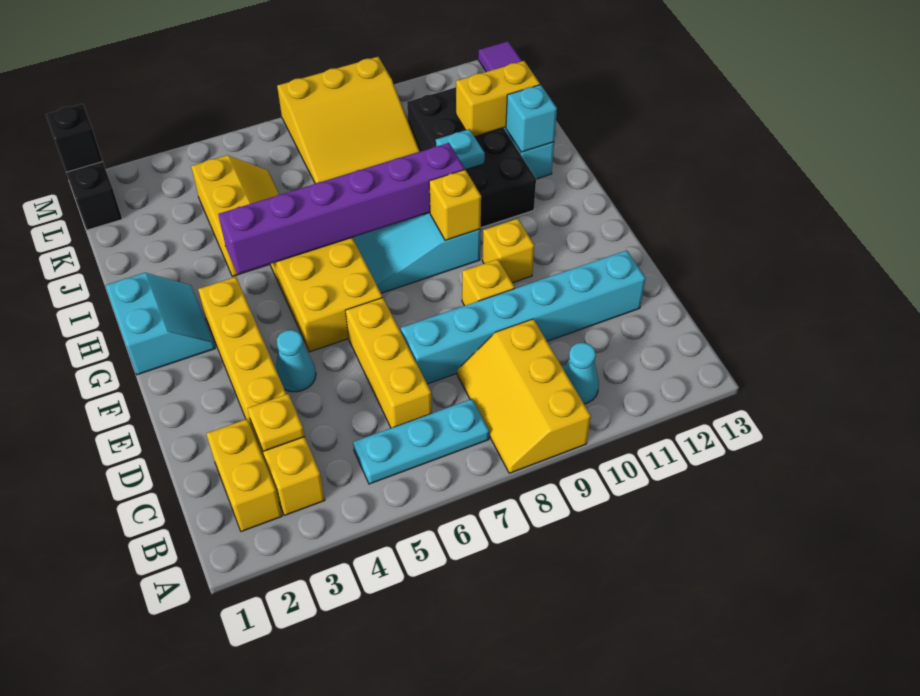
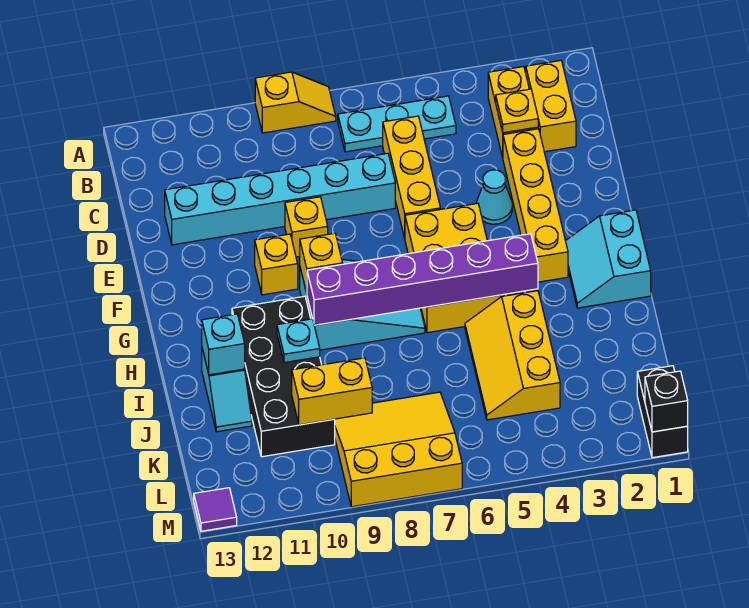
yellow 2x3 slope [457,319,591,473] -> yellow 1x2 slope [255,72,336,133]
cyan 1x1 cone [564,343,599,404] -> none
yellow 1x2 brick [456,61,540,137] -> yellow 1x2 brick moved to [292,358,372,425]

